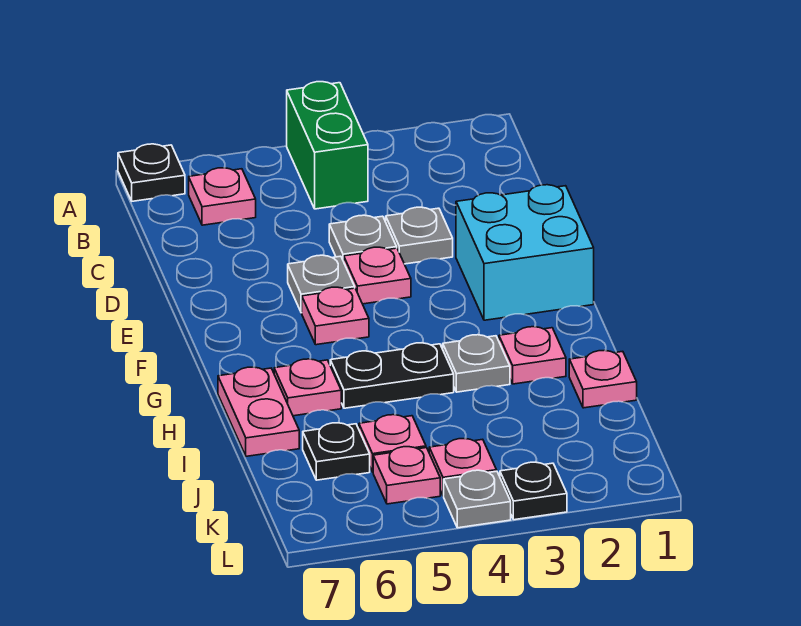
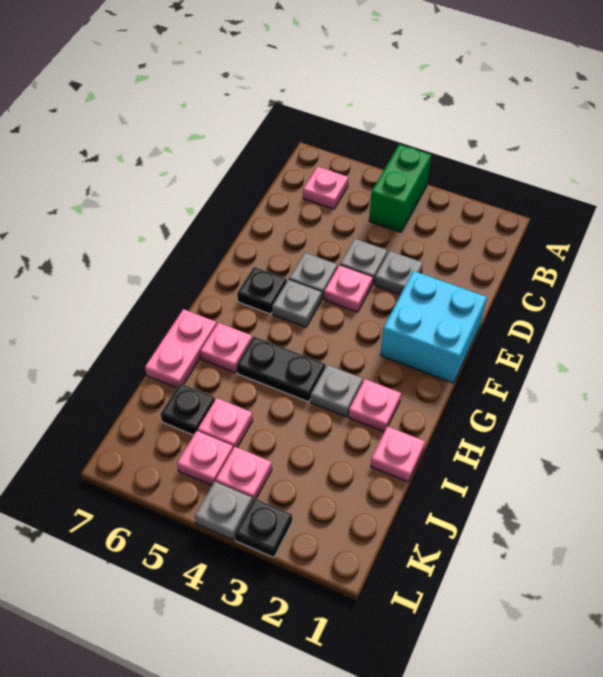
black 1x1 plate [118,144,185,201] -> black 1x1 plate moved to [237,267,287,314]
pink 1x1 plate [302,287,369,345] -> grey 1x1 plate [272,279,322,327]

